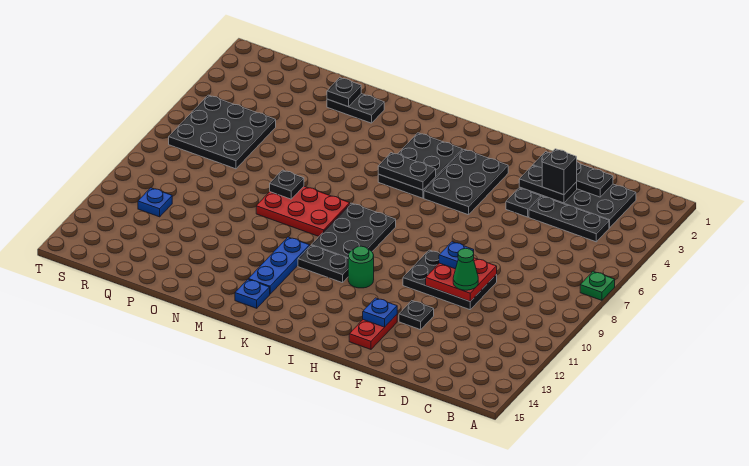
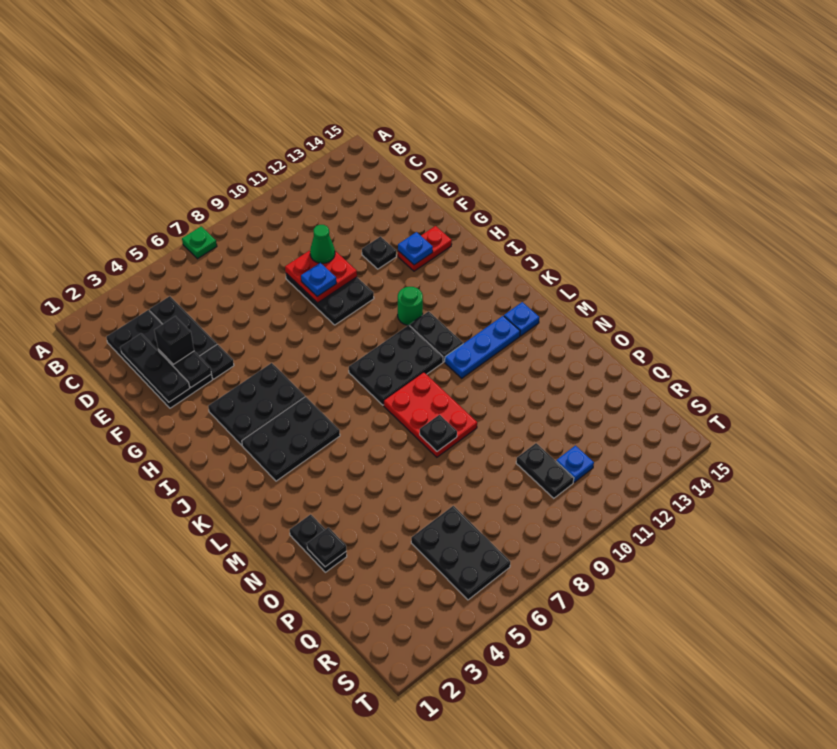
black 1x2 plate [378,153,436,190] -> black 1x2 plate moved to [516,443,574,498]
black 3x3 plate [169,95,276,169] -> black 2x3 plate [411,506,510,600]

